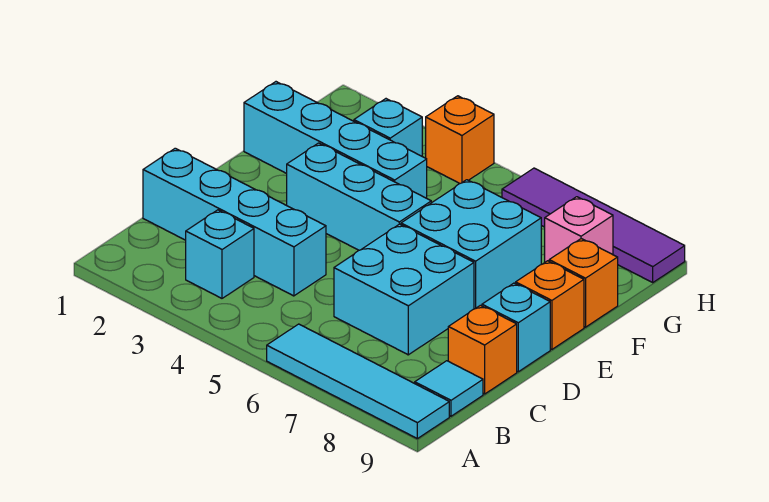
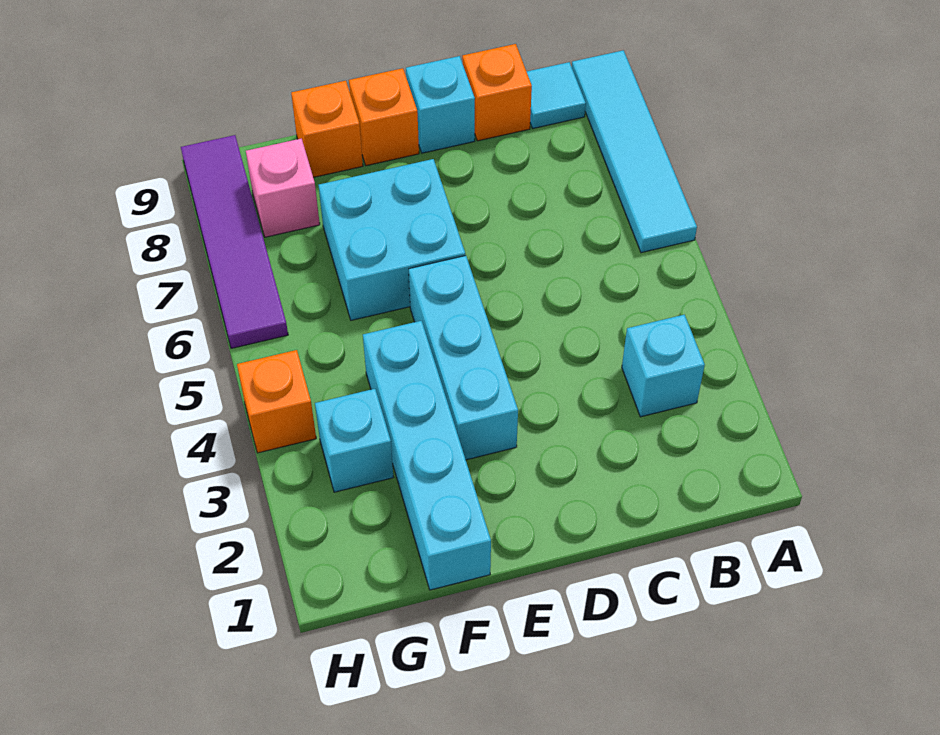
cyan 1x4 brick [143,148,326,296] -> none
cyan 2x2 brick [334,224,474,355] -> none

